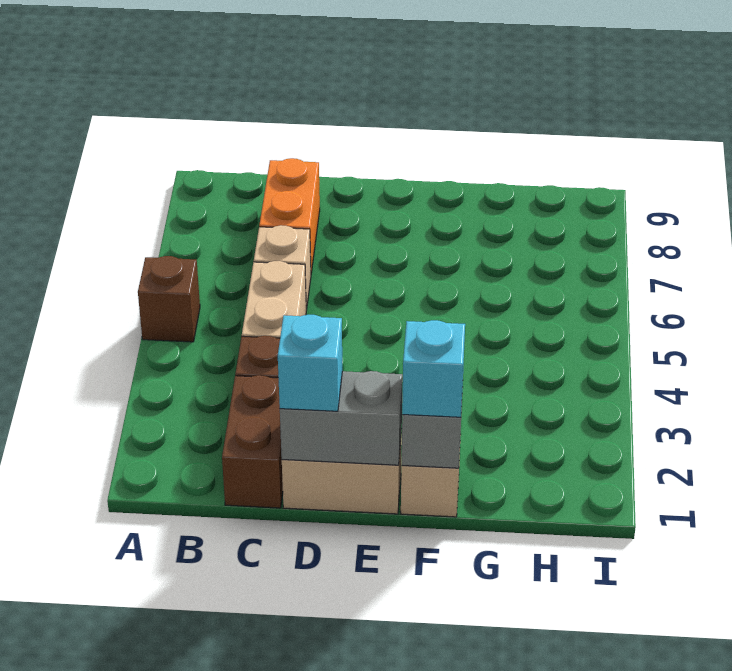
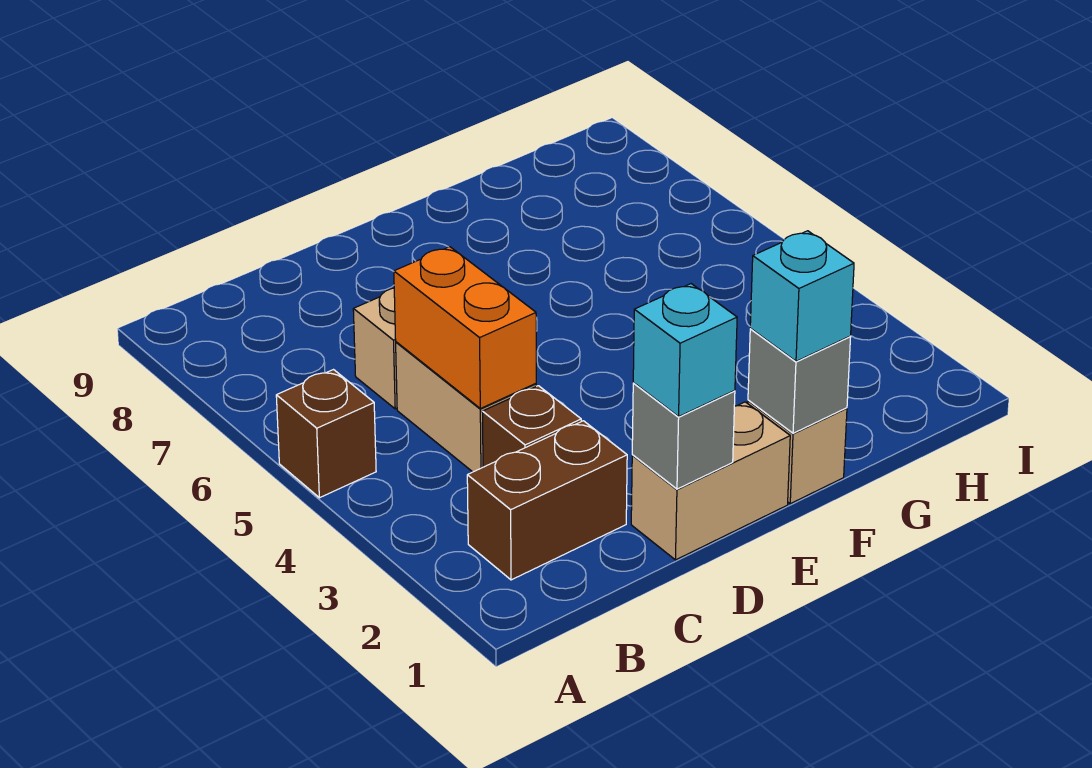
brown 1x2 brick [222,375,283,508] -> brown 1x2 brick turned to [467,421,627,580]
orange 1x2 brick [259,158,320,273] -> orange 1x2 brick moved to [394,247,536,409]
grey 1x2 brick [280,371,403,465] -> grey 1x1 brick [632,383,735,489]

